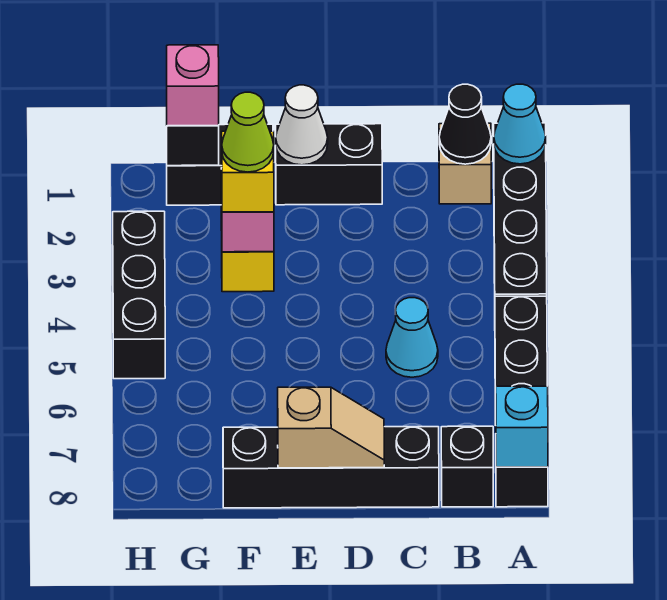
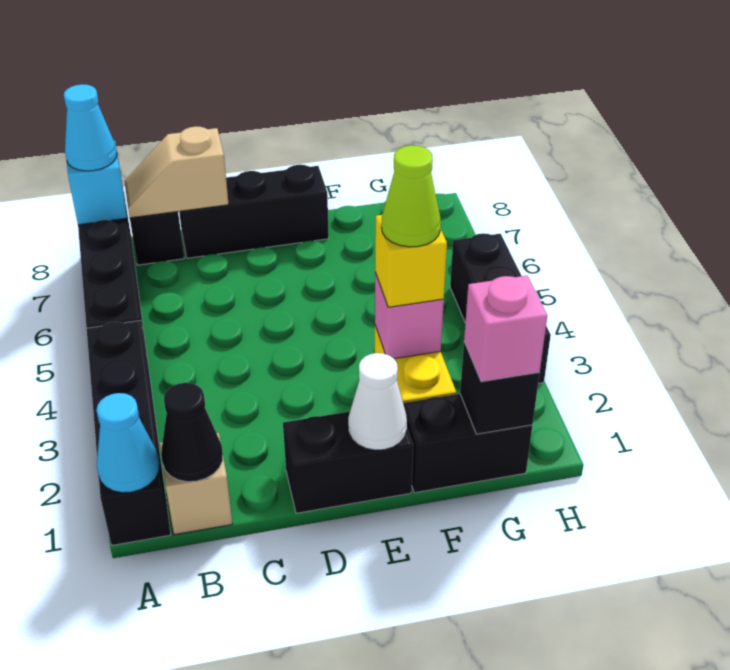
cyan 1x1 cone [386,298,438,377] -> cyan 1x1 cone moved to [64,84,117,171]
black 1x4 brick [223,427,439,508] -> black 1x3 brick [179,165,329,258]
tan 1x2 slope [278,387,384,468] -> tan 1x2 slope moved to [124,126,229,218]

